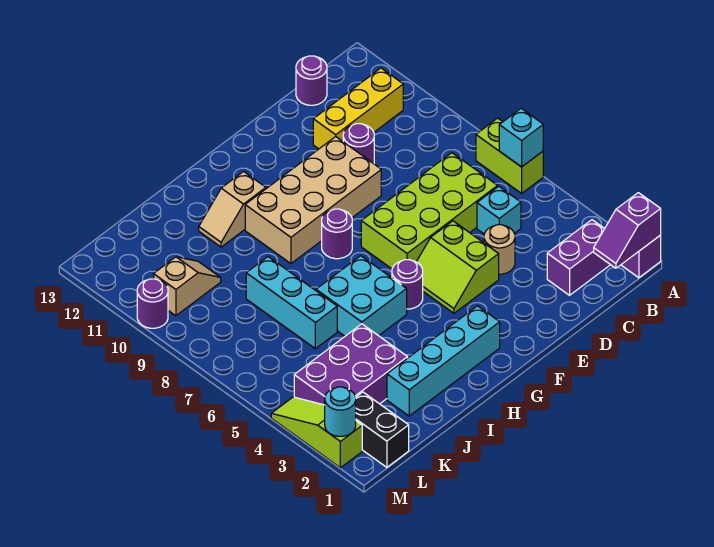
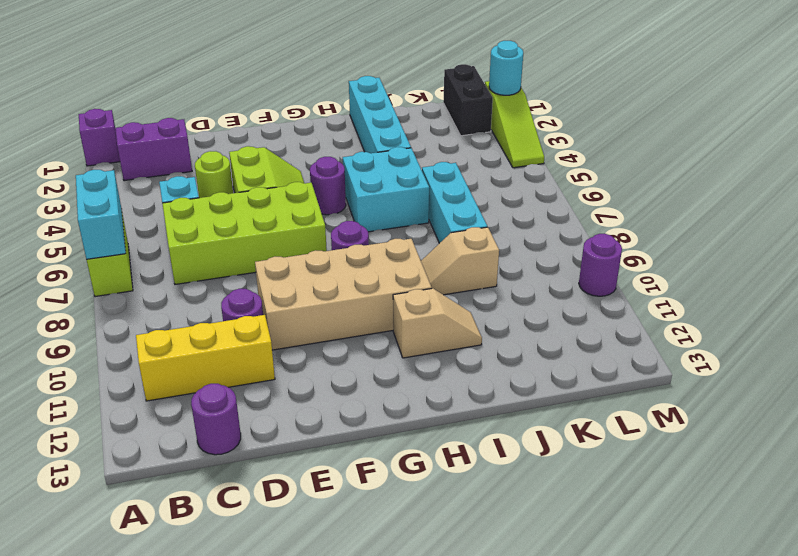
purple 1x2 slope [594,193,661,268] -> none
cyan 1x1 brick [499,108,543,167] -> cyan 1x2 brick [76,170,126,259]
tan 1x1 round brick [484,225,515,274] -> lime 1x1 round brick [195,151,233,198]
cyan 1x4 brick [387,306,500,416] -> cyan 1x4 brick turned to [349,76,411,153]
purple 2x3 brick [294,324,408,405] -> none
tan 1x2 slope [154,257,221,316] -> tan 1x2 slope moved to [421,227,499,295]

